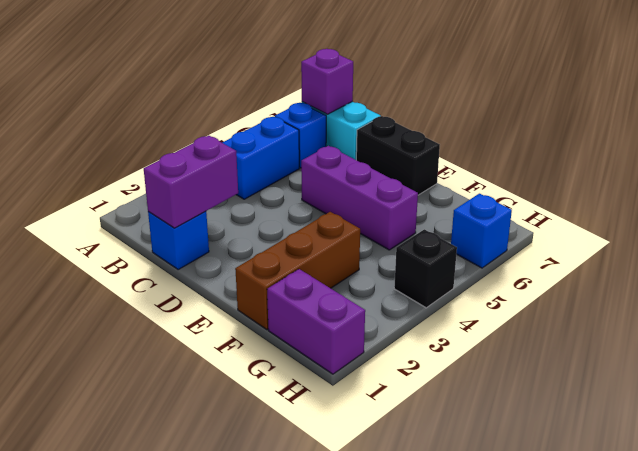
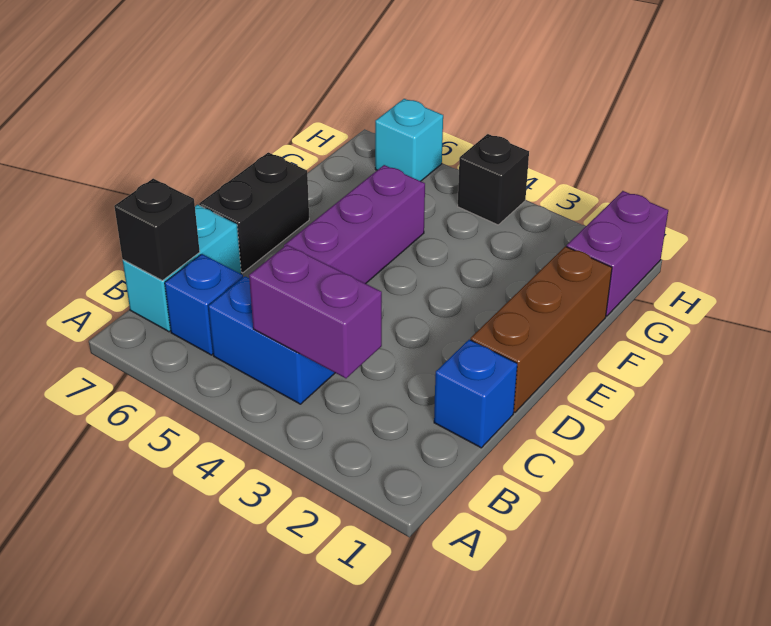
purple 1x1 brick [301,49,353,114] -> black 1x1 brick [114,179,200,280]
purple 1x2 brick [144,136,238,228] -> purple 1x2 brick moved to [249,245,382,378]
brown 1x3 brick [235,212,360,330] -> brown 1x3 brick turned to [471,246,612,413]
blue 1x1 brick [451,194,512,268] -> cyan 1x1 brick [375,99,443,181]

